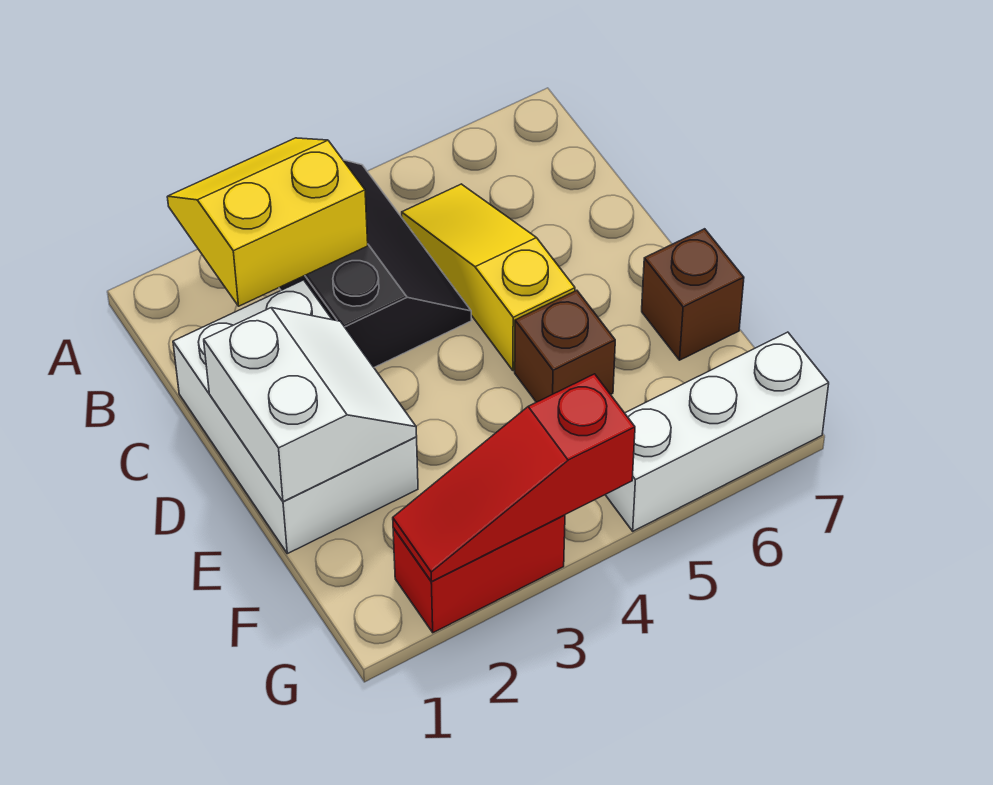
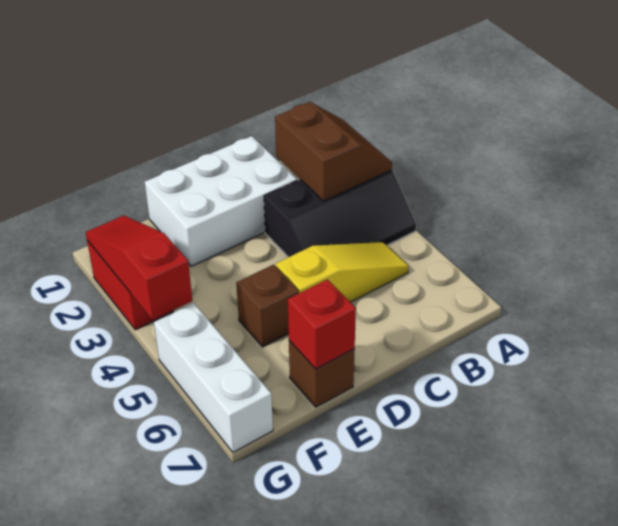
yellow 2x2 slope [167,138,368,306] -> brown 2x2 slope [275,102,392,201]
white 2x2 slope [204,308,417,502] -> none
none -> red 1x1 brick [288,279,356,369]

